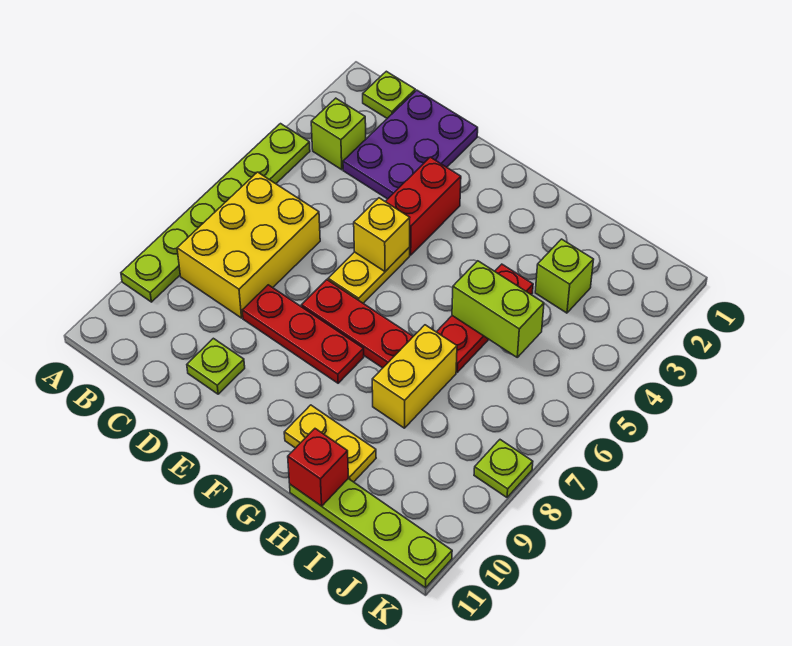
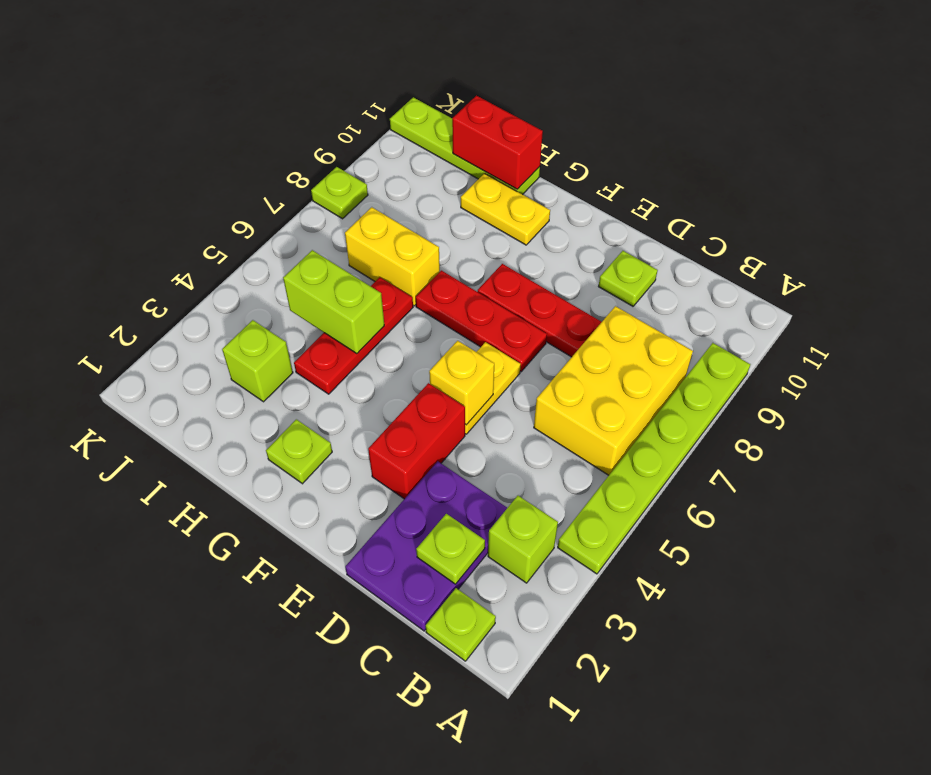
none -> lime 1x1 plate [416,514,485,584]
none -> lime 1x1 plate [266,419,332,484]
yellow 1x2 brick [372,325,457,428] -> yellow 1x2 brick turned to [345,207,440,306]
red 1x1 brick [288,429,348,506] -> red 1x2 brick [452,96,543,189]

